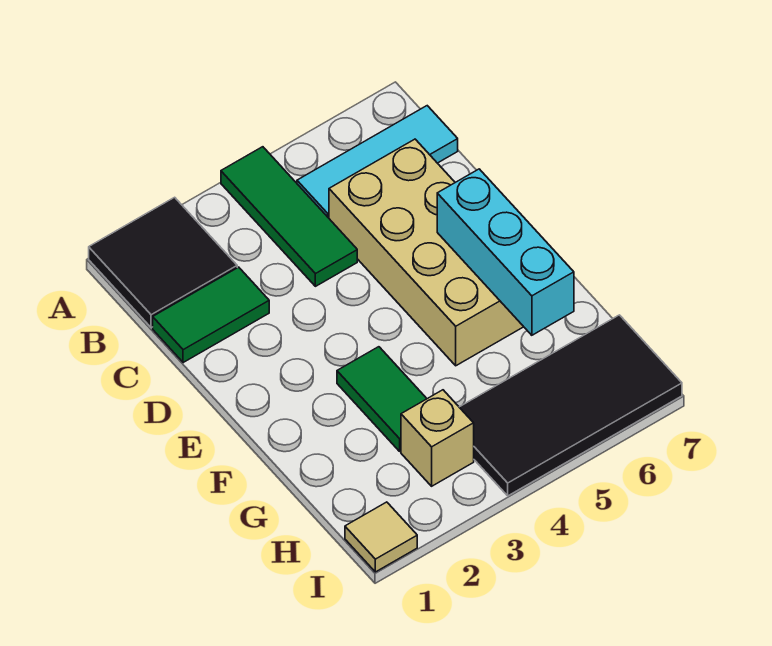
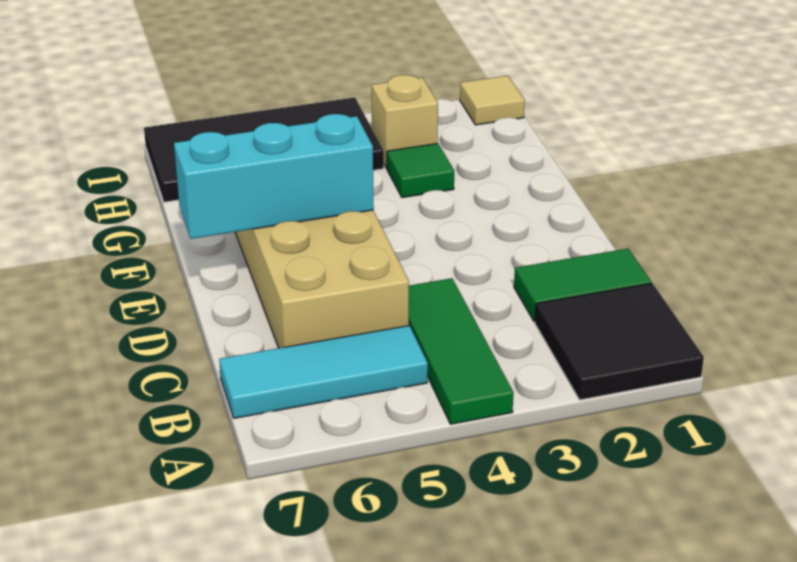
cyan 1x3 brick [437,169,574,335] -> cyan 1x3 brick turned to [174,114,374,239]
green 1x2 tile [337,347,427,451] -> green 1x1 tile [387,143,454,198]

